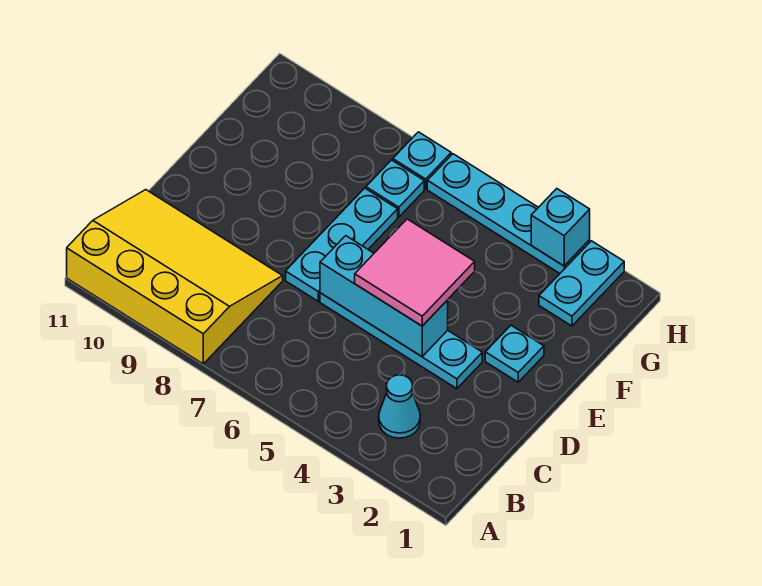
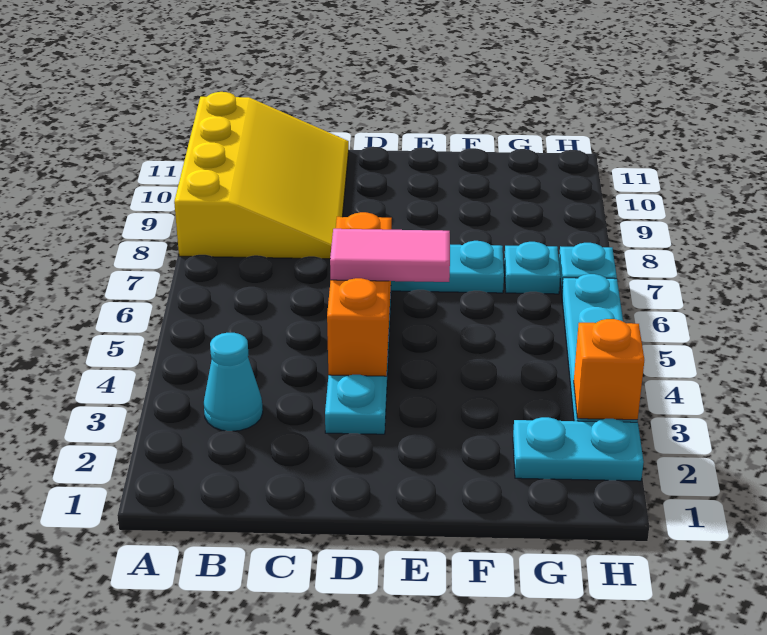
cyan 1x3 brick [320,236,448,356] -> orange 1x3 brick [327,212,392,376]
pink 2x2 tile [355,219,475,326] -> pink 1x2 tile [330,229,450,282]
cyan 1x1 plate [485,325,544,382] -> none
cyan 1x1 brick [531,189,590,266] -> orange 1x1 brick [574,319,644,420]

